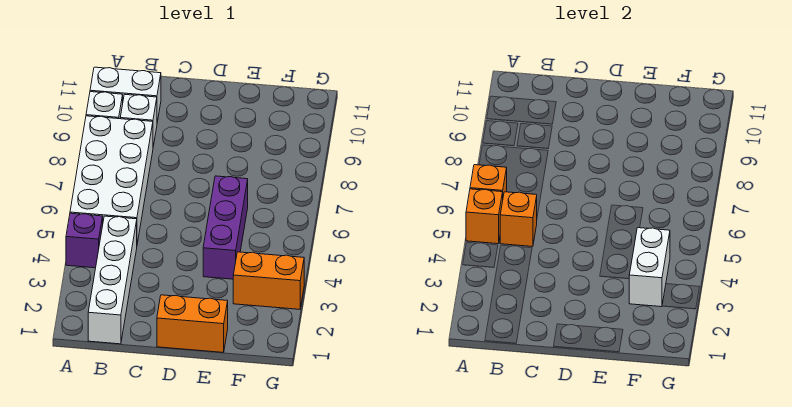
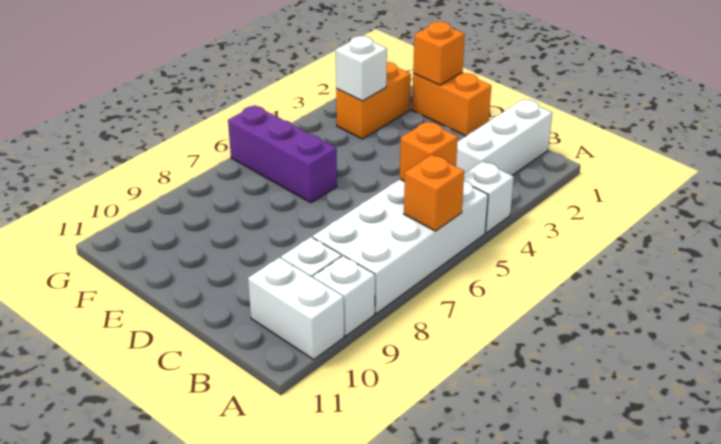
purple 1x1 brick [66,213,103,268] -> white 1x1 brick [464,161,514,233]
orange 1x1 brick [466,189,503,244] -> orange 1x1 brick moved to [413,22,465,85]
white 1x4 brick [88,216,137,344] -> white 1x3 brick [456,99,552,175]
purple 1x3 brick [203,176,248,279] -> purple 1x3 brick turned to [228,105,337,203]
orange 1x2 brick [233,252,304,309] -> orange 1x2 brick turned to [336,62,411,139]
white 1x2 brick [629,228,670,307] -> white 1x1 brick [336,36,387,101]

